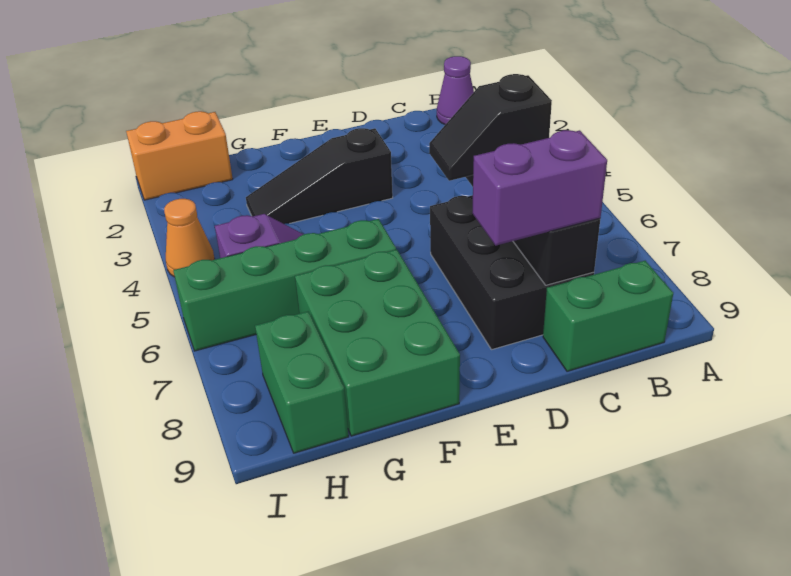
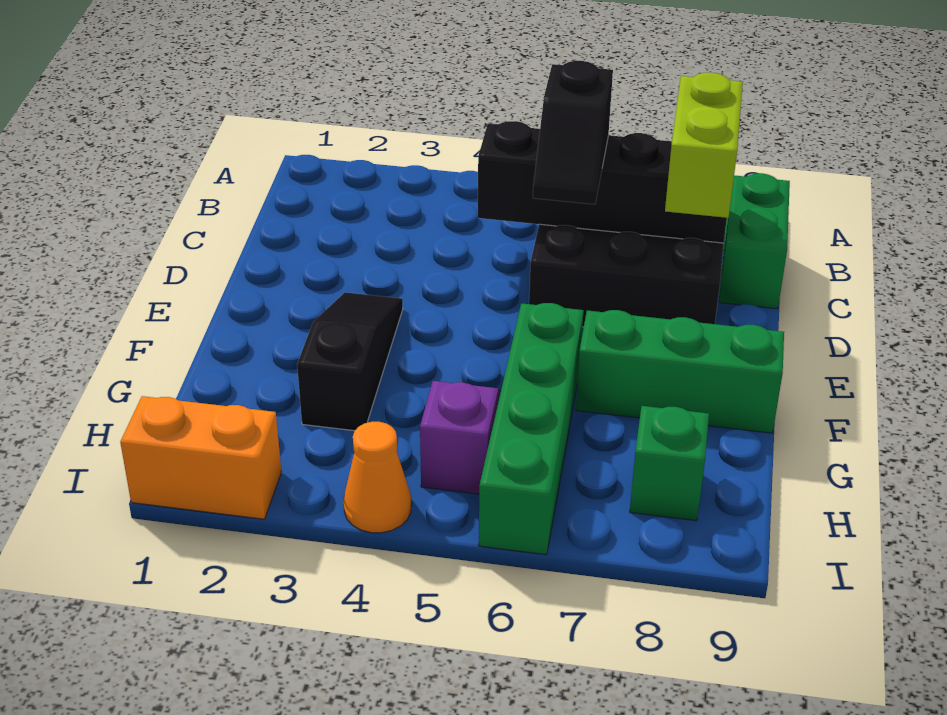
purple 1x1 cone [437,56,474,125] -> none
purple 1x2 brick [472,130,607,246] -> lime 1x2 brick [665,73,743,218]
black 1x3 slope [246,128,393,224] -> black 1x3 slope turned to [297,292,403,431]
green 2x3 brick [295,249,460,436] -> green 1x3 brick [576,310,784,433]
orange 1x2 brick [126,111,233,200] -> orange 1x2 brick turned to [120,396,281,519]
green 1x2 brick [255,312,348,453] -> green 1x1 brick [630,406,709,521]

